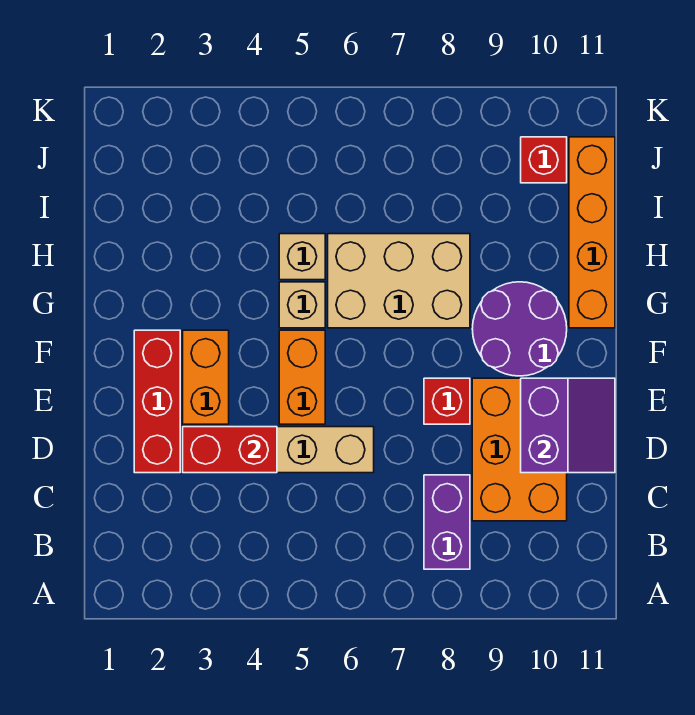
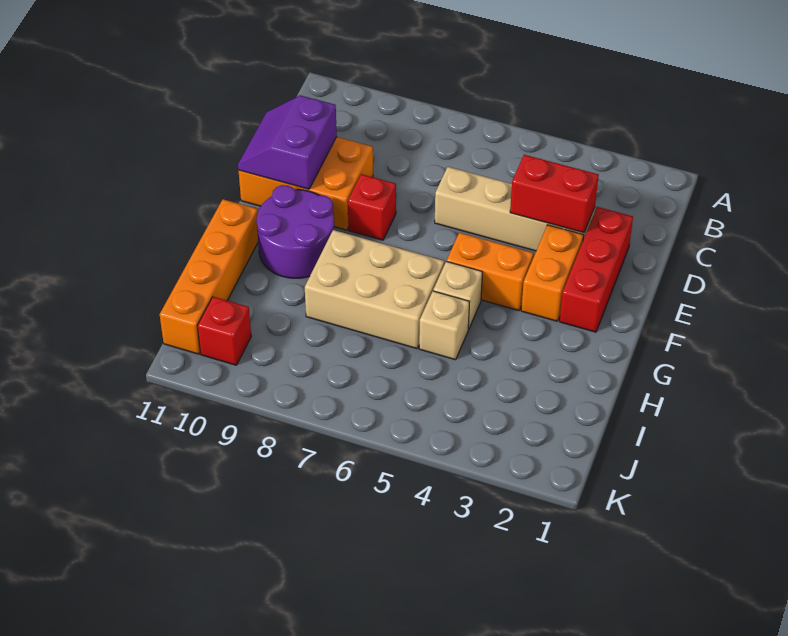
purple 1x2 brick [424,475,470,569] -> none
orange 2x3 brick [472,378,567,521] -> orange 2x3 brick turned to [238,137,373,230]
orange 1x2 brick [279,330,325,424] -> orange 1x2 brick turned to [447,233,533,310]

